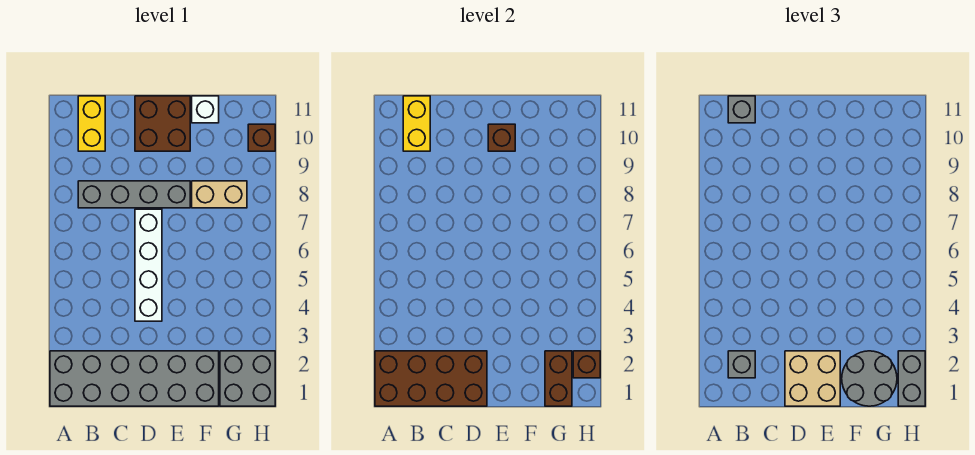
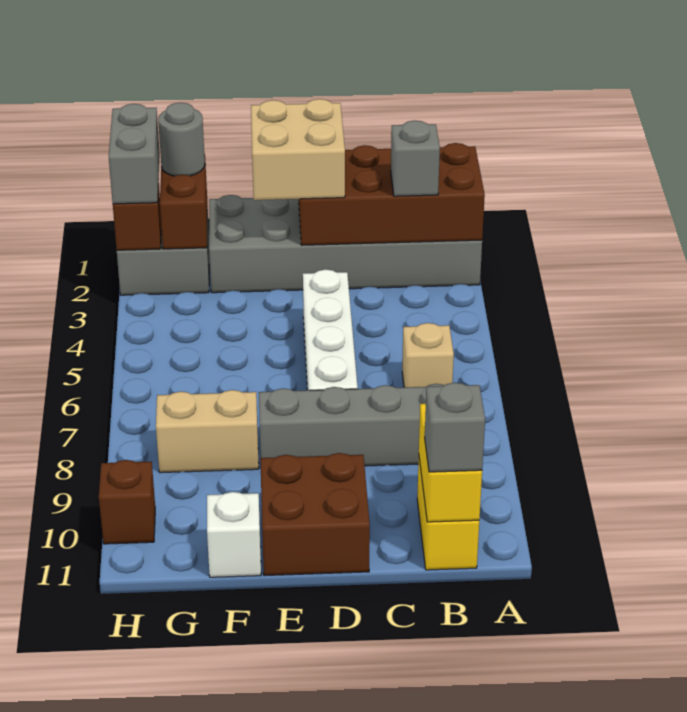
none -> tan 1x1 brick [402,323,454,387]
brown 1x1 brick [488,124,515,151] -> none
grey 2x2 round brick [842,351,897,406] -> grey 1x1 round brick [158,103,205,176]

